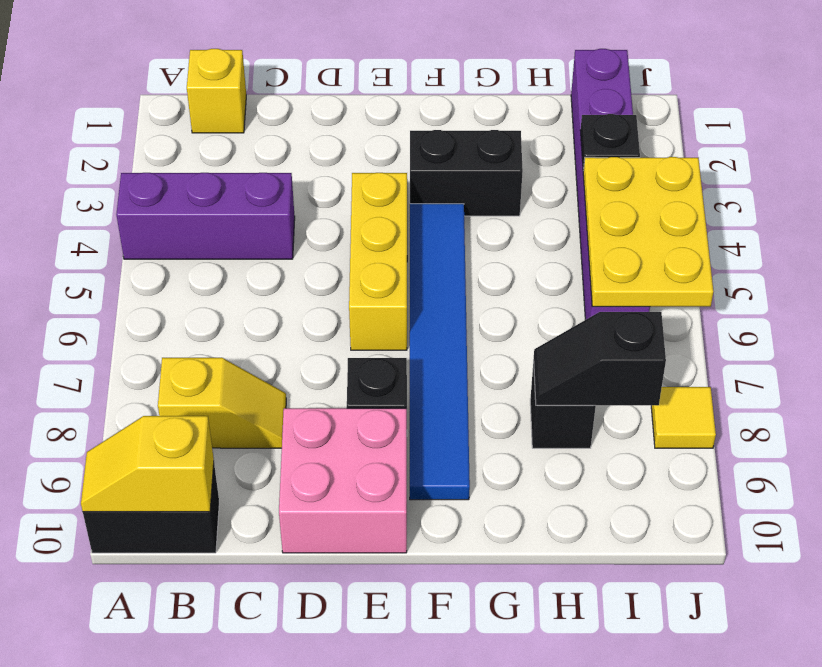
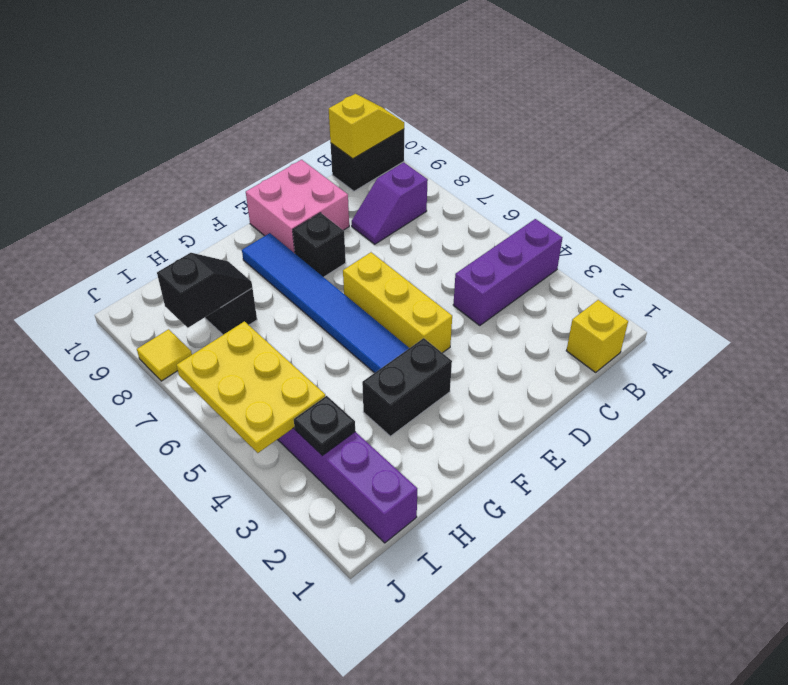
yellow 1x2 slope [158,358,286,448] -> purple 1x2 slope [352,162,428,244]

